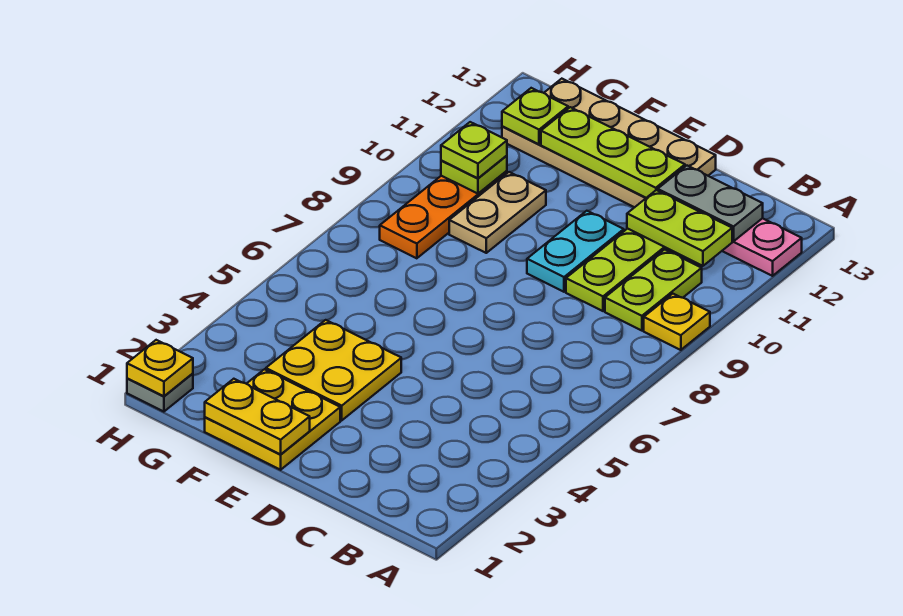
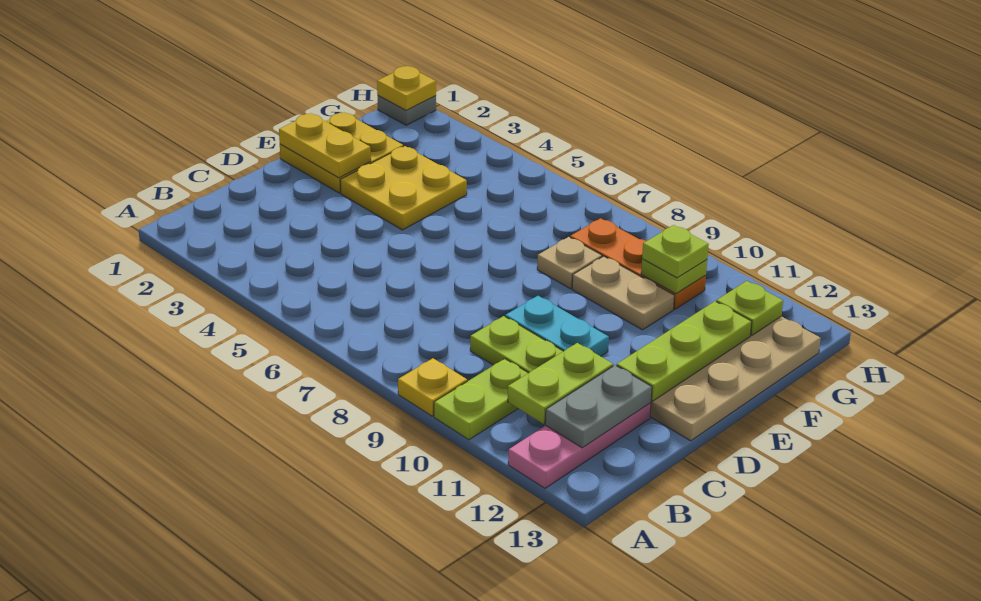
lime 1x2 plate [605,249,702,331] -> lime 1x2 plate turned to [434,359,528,440]
yellow 1x2 plate [205,379,310,454] -> yellow 1x2 plate turned to [279,113,371,178]
none -> tan 1x1 plate [537,237,602,289]

